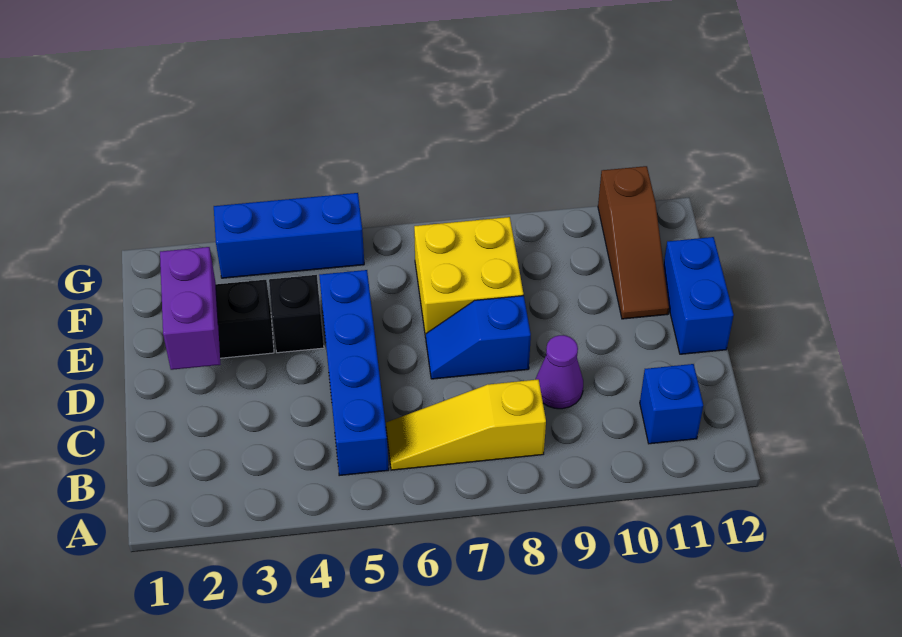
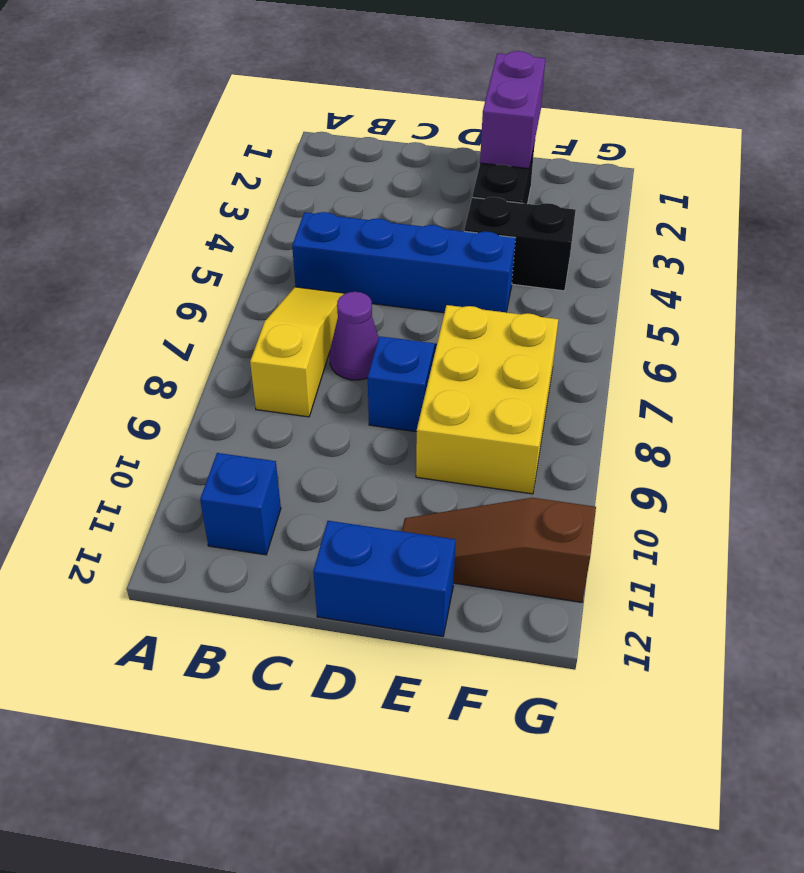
purple 1x1 cone [535,335,583,409] -> purple 1x1 cone moved to [330,292,379,380]
purple 1x2 brick [160,247,221,370] -> purple 1x2 brick turned to [480,51,545,169]
black 1x1 brick [269,275,324,353] -> black 1x2 brick [464,197,576,291]
yellow 2x2 brick [414,217,523,337] -> yellow 2x3 brick [416,305,558,494]
blue 1x3 brick [214,193,364,278] -> none

